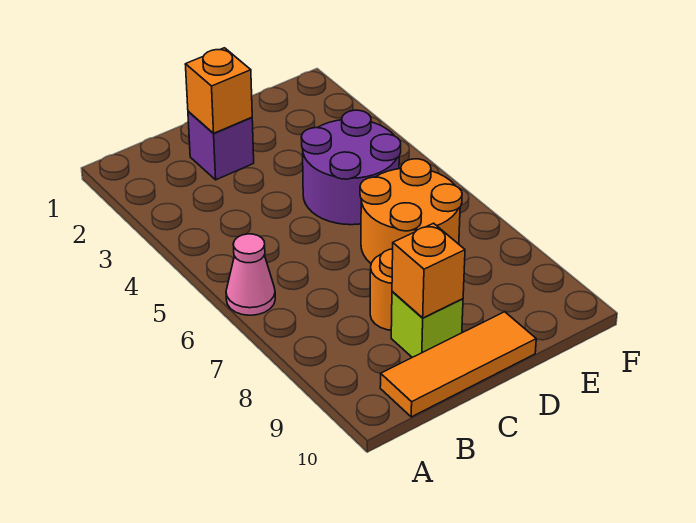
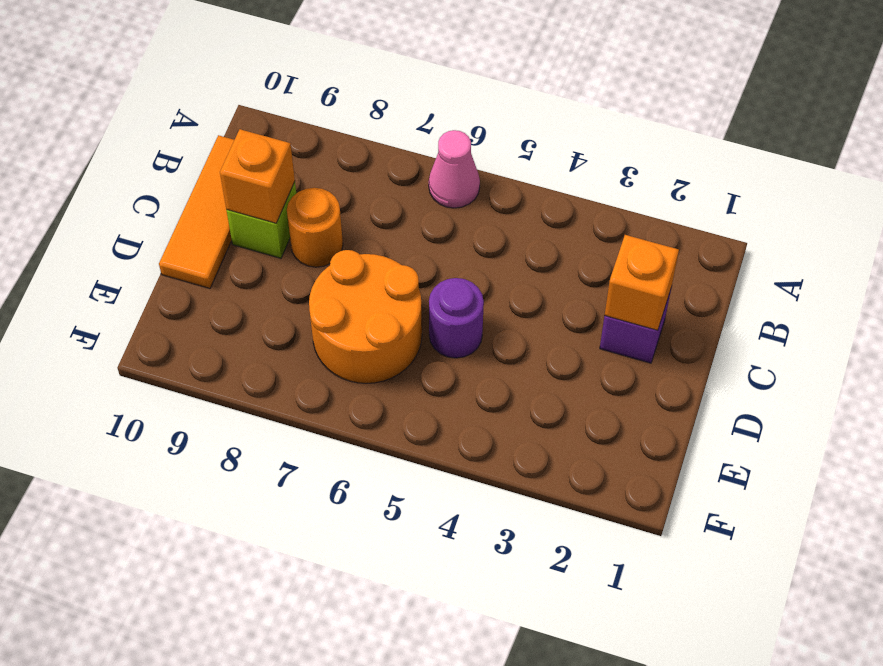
purple 2x2 round brick [301,110,401,225] -> purple 1x1 round brick [429,278,484,358]

